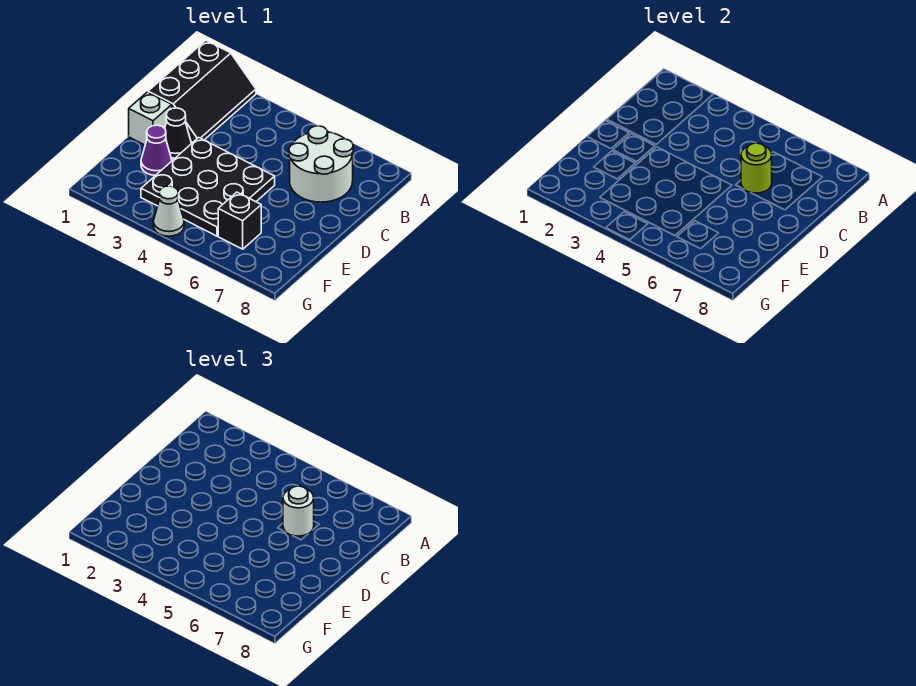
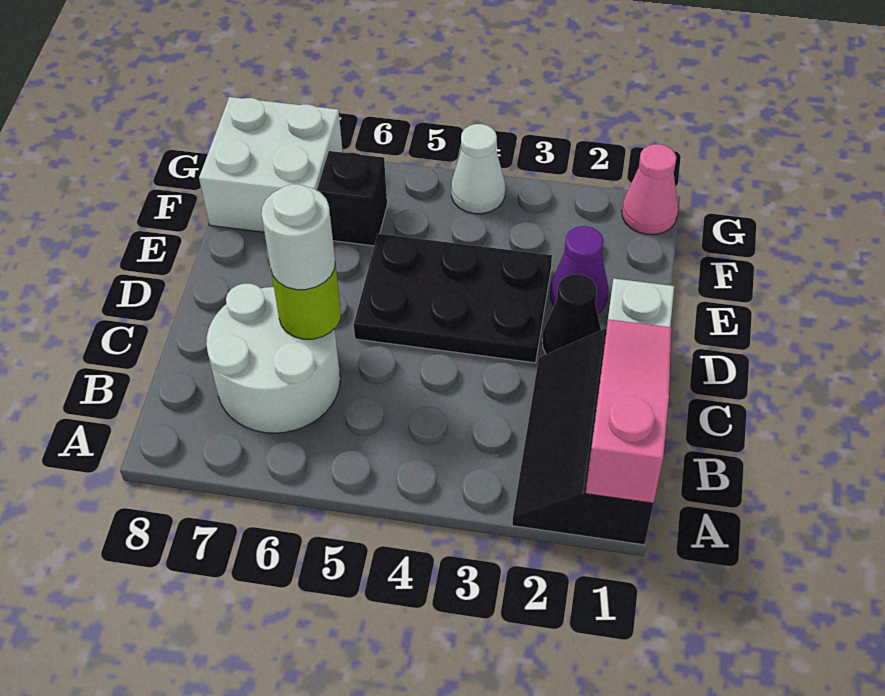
none -> pink 1x3 slope [586,319,671,503]
black 3x3 plate [141,138,275,236] -> black 2x3 plate [354,234,552,363]
none -> white 2x2 brick [199,97,343,232]
none -> pink 1x1 cone [622,144,678,234]

